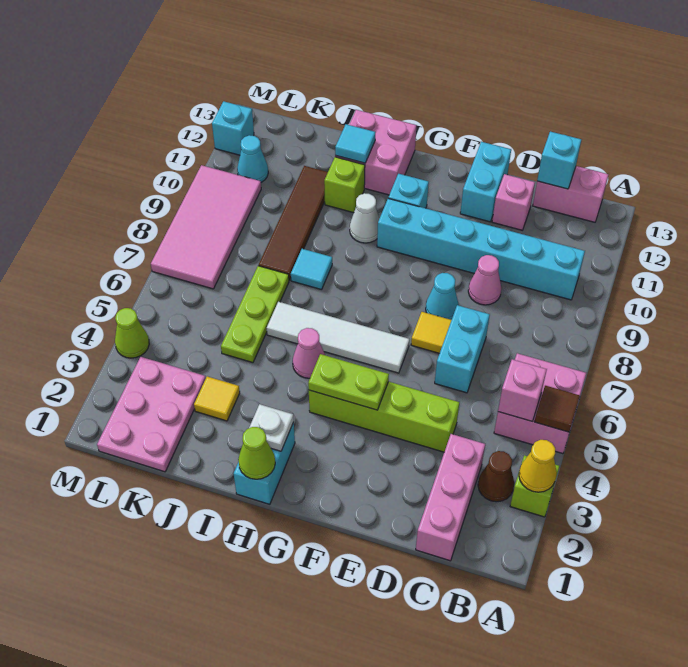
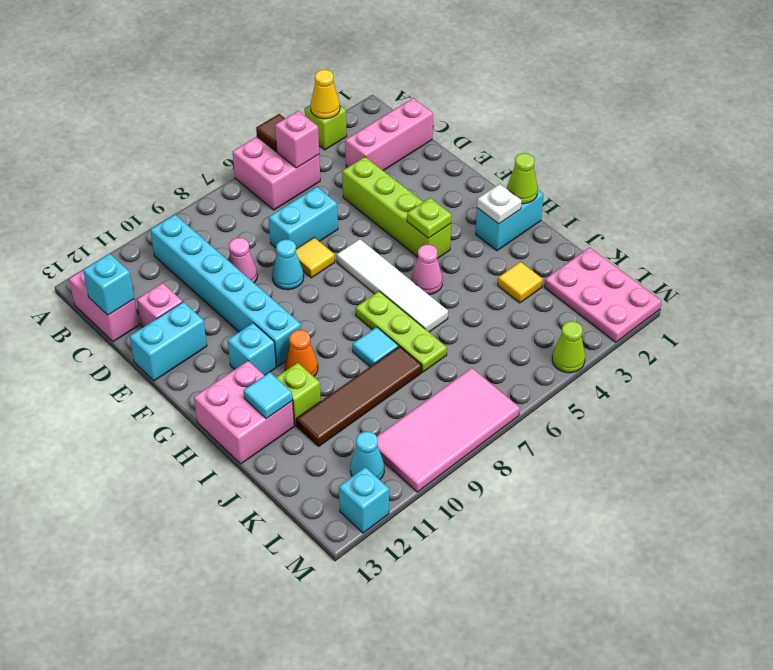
brown 1x1 cone [478,451,514,502] -> none
lime 1x2 plate [308,354,389,410] -> lime 1x1 plate [407,198,452,238]
white 1x1 cone [350,193,379,243] -> orange 1x1 cone [285,330,318,376]
lime 1x3 plate [221,266,289,363] -> lime 1x3 plate turned to [355,291,447,372]
pink 2x3 plate [97,357,206,472] -> pink 2x3 plate turned to [544,247,661,342]

